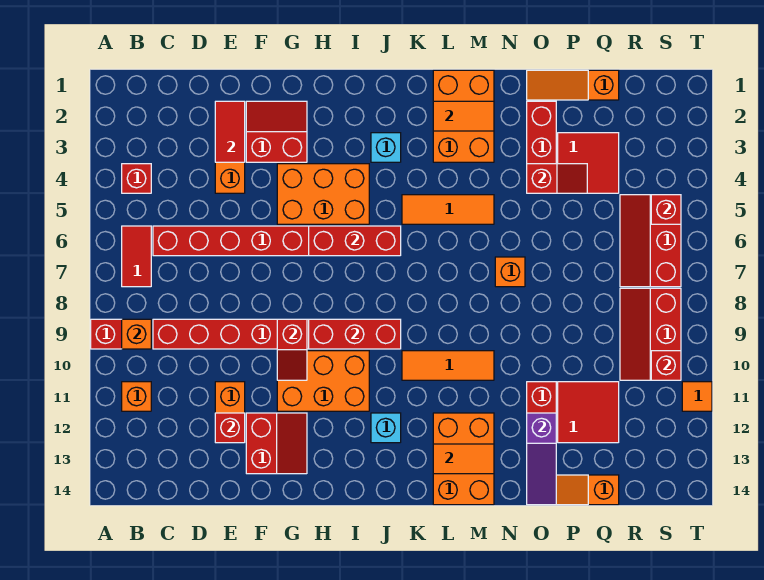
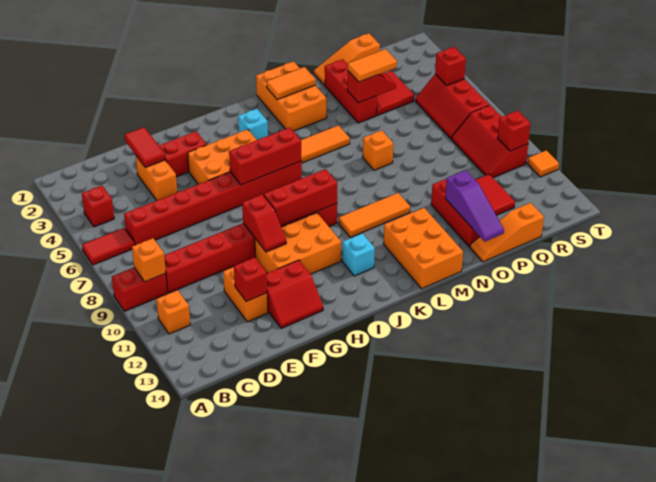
red 1x2 tile [122,226,151,287] -> red 1x2 tile turned to [82,228,135,265]
red 2x2 slope [246,413,307,474] -> red 2x2 slope turned to [267,260,323,328]
orange 1x2 tile [433,444,494,474] -> orange 1x2 tile moved to [348,49,397,82]

